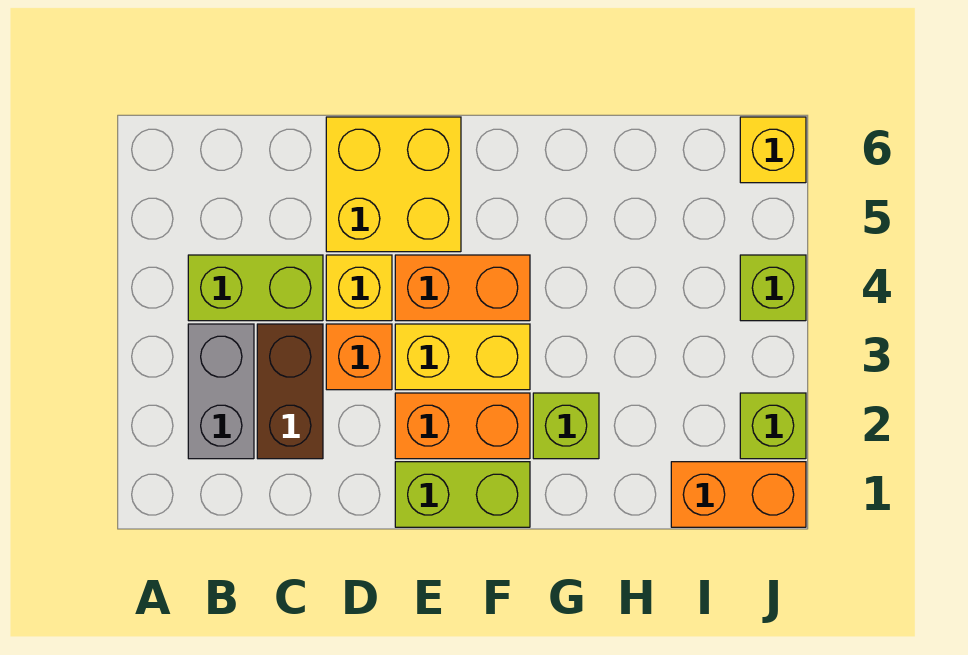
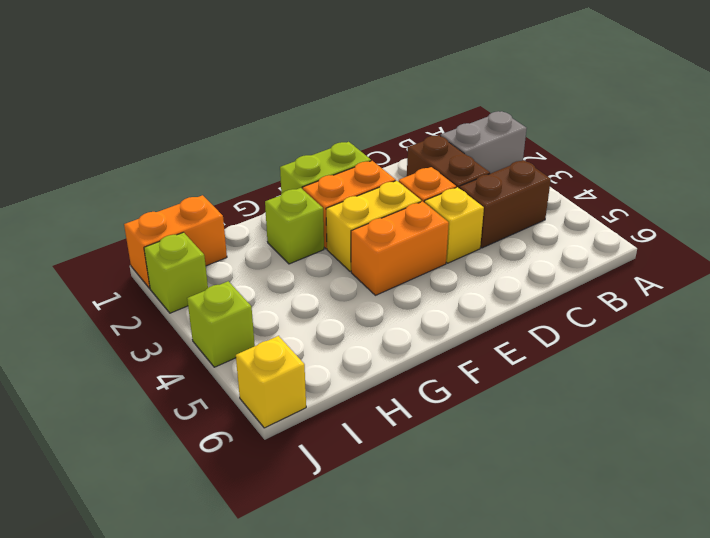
grey 1x2 brick [188,324,254,459] -> grey 1x2 brick turned to [441,111,527,174]
lime 1x2 brick [188,255,323,321] -> brown 1x2 brick [459,160,551,248]
yellow 2x2 brick [326,117,461,252] -> none

